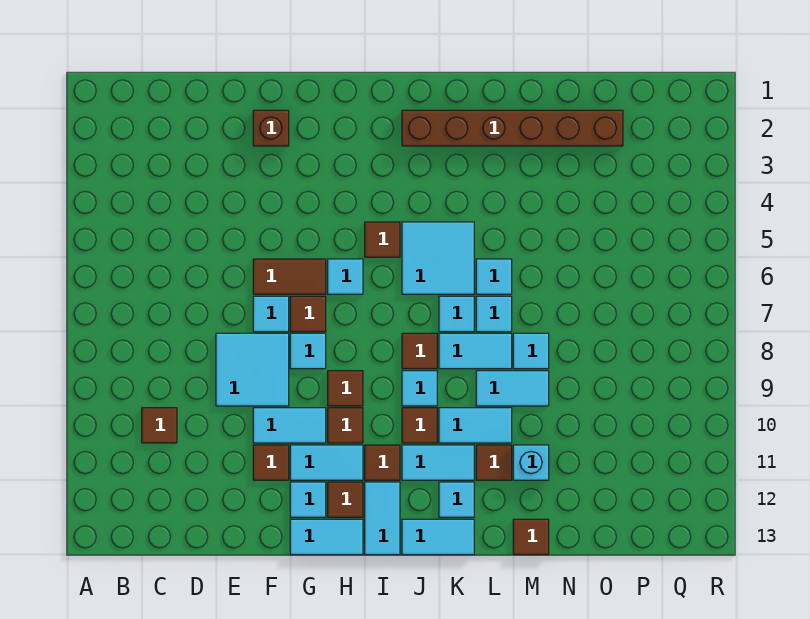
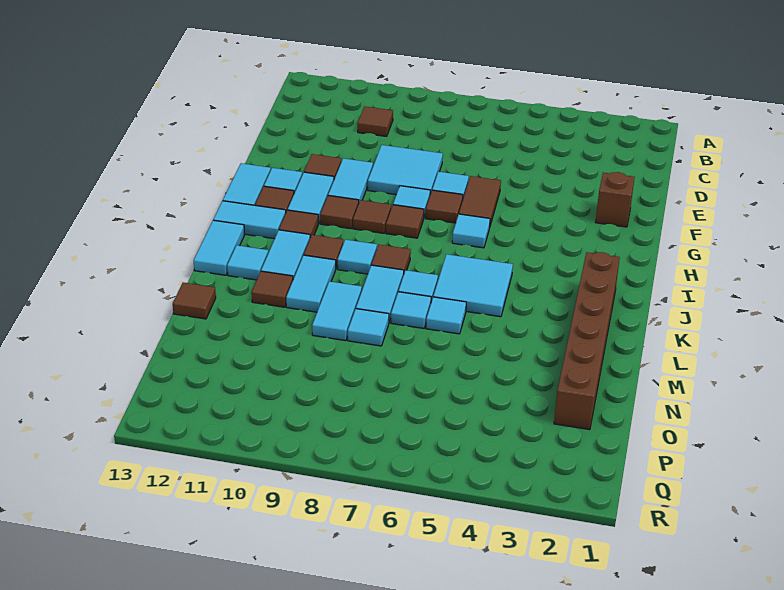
brown 1x1 tile [365,222,400,257] -> brown 1x1 tile moved to [386,205,424,238]
cyan 1x1 brick [513,445,549,480] -> none

